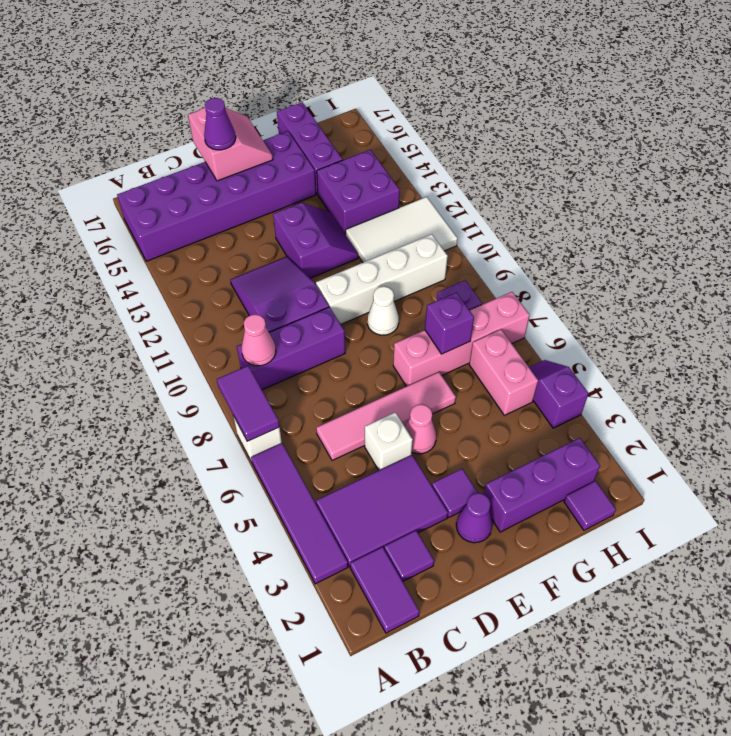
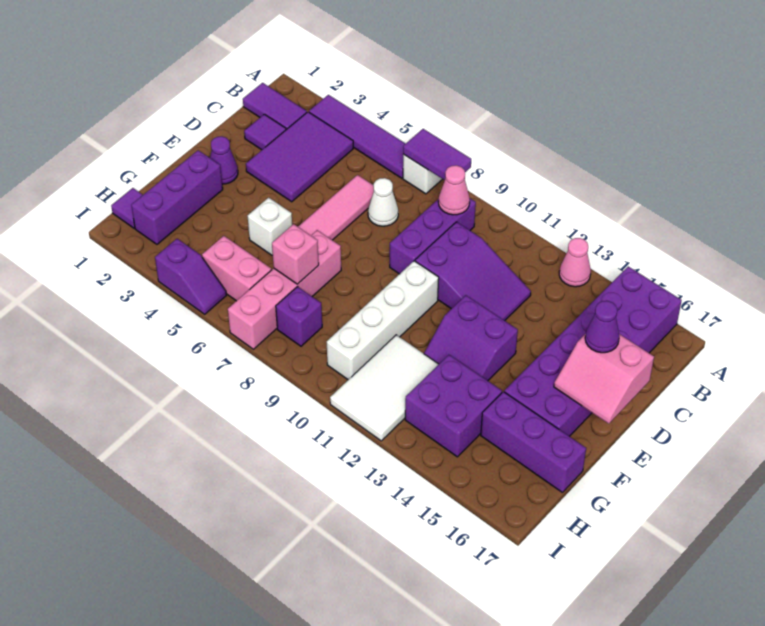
white 1x1 brick [365,412,413,470] -> white 1x1 brick moved to [248,198,292,255]
purple 1x1 tile [432,469,478,517] -> none
pink 1x1 cone [405,404,436,454] -> pink 1x1 cone moved to [559,238,591,287]
white 1x1 cone [367,286,399,335] -> white 1x1 cone moved to [368,178,398,226]
purple 1x1 brick [425,293,474,354] -> pink 1x1 brick [272,224,319,284]

